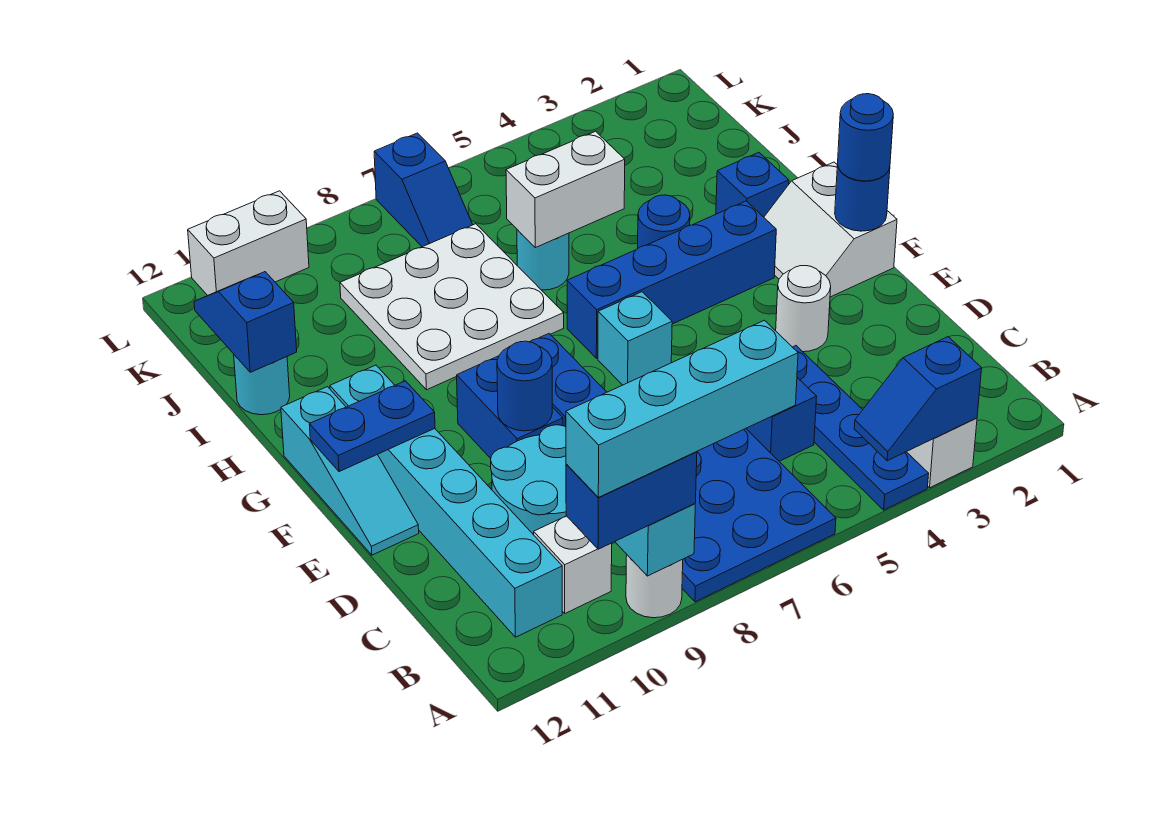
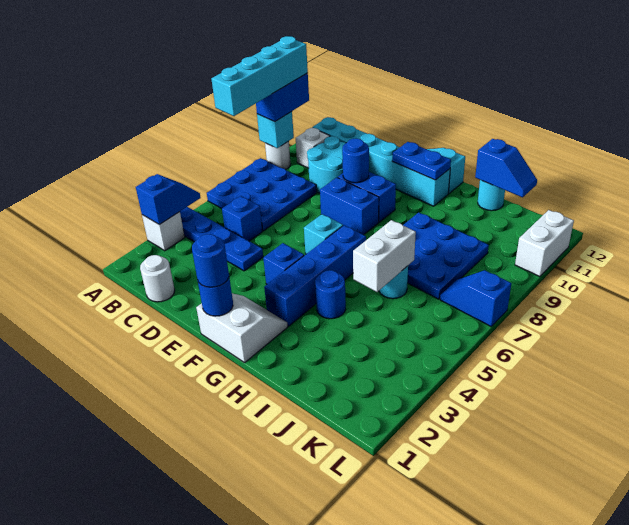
white 1x1 round brick [776,266,831,352] -> white 1x1 round brick moved to [140,255,175,302]
blue 1x2 plate [309,381,435,472] -> blue 1x2 plate turned to [392,142,451,180]
blue 1x1 brick [716,153,789,217] -> blue 1x1 brick moved to [263,243,304,284]
white 3x3 plate [340,224,564,390] -> blue 3x3 plate [403,212,489,299]

